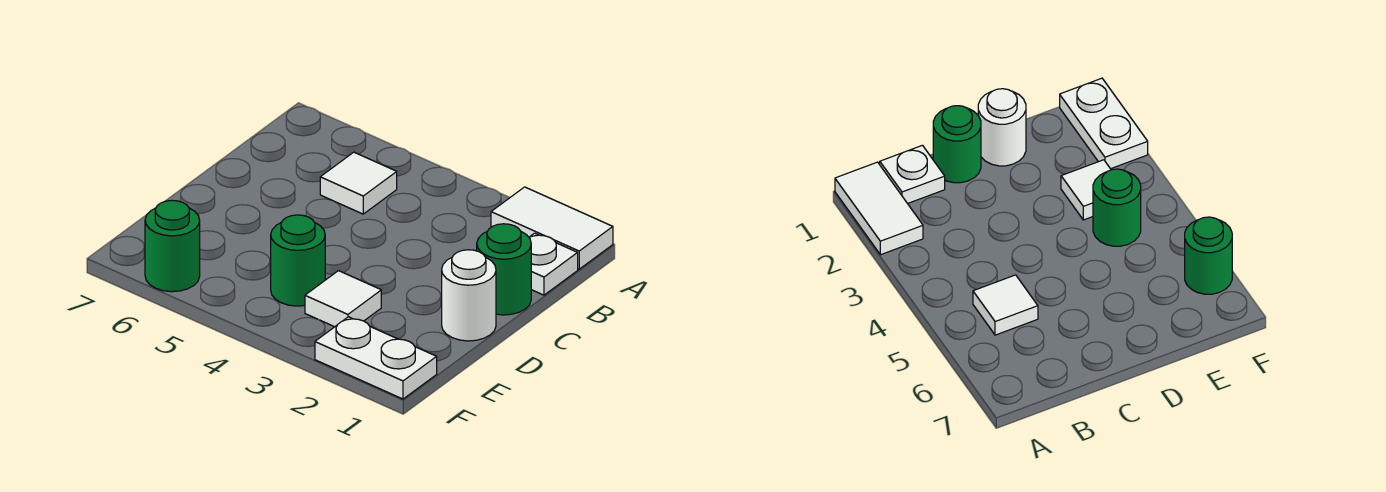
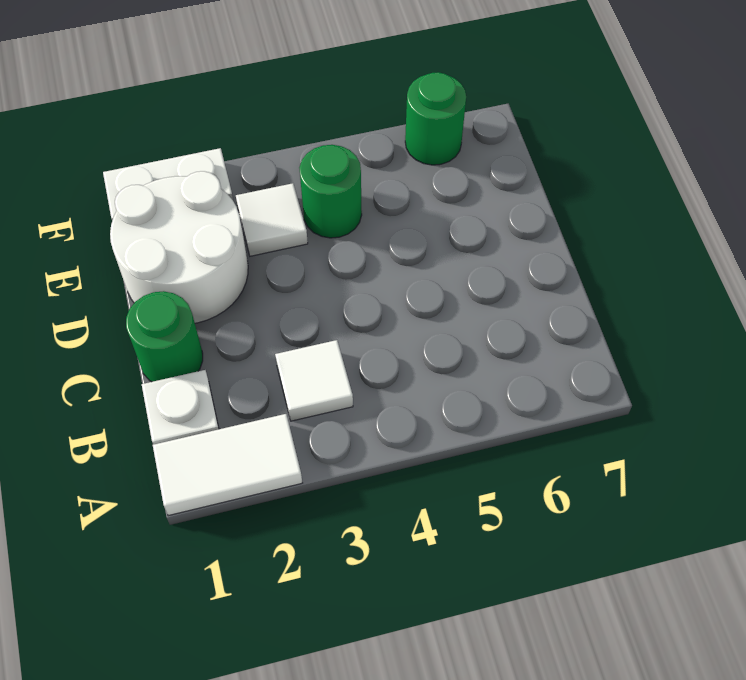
white 1x1 tile [320,152,397,214] -> white 1x1 tile moved to [275,340,353,421]
white 1x1 round brick [442,250,496,341] -> white 2x2 round brick [110,171,248,323]

